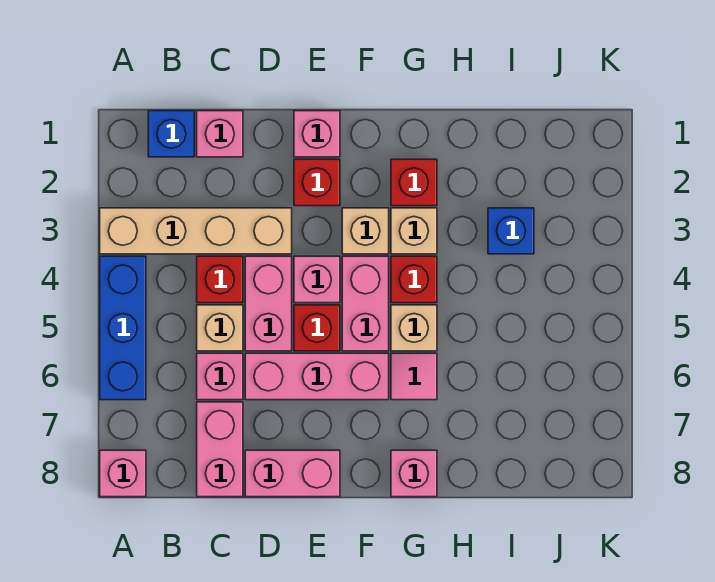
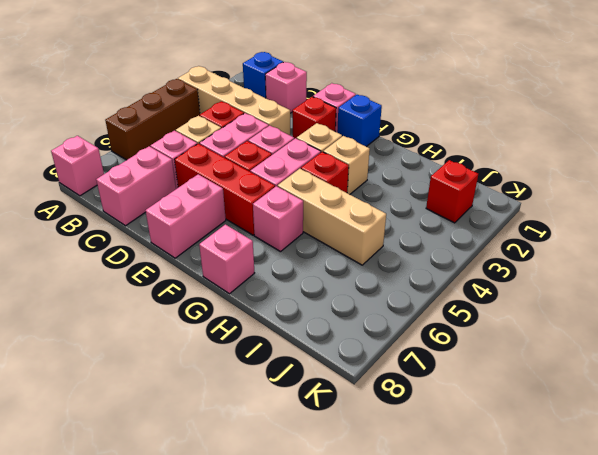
blue 1x3 brick [100,256,146,400] -> brown 1x3 brick [105,79,200,160]
pink 1x3 brick [245,353,389,400] -> red 1x3 brick [174,144,275,235]
pink 1x2 brick [245,450,340,497] -> pink 1x2 brick turned to [145,174,226,258]
red 1x1 brick [391,159,437,206] -> red 1x1 brick moved to [426,160,478,223]
tan 1x1 brick [391,305,437,351] -> tan 1x3 brick [278,169,386,265]
pink 1x1 tile [391,353,437,400] -> pink 1x1 brick [253,186,303,252]
blue 1x1 brick [488,208,534,254] -> blue 1x1 brick moved to [337,95,382,147]

